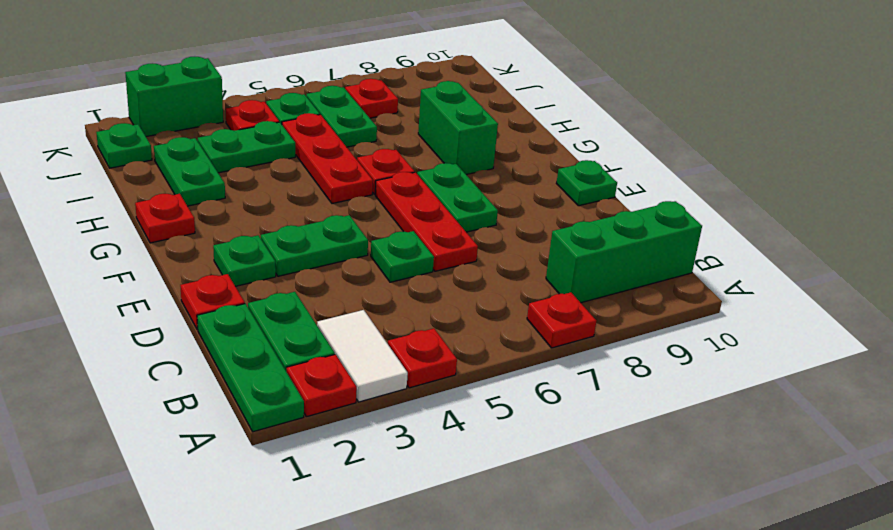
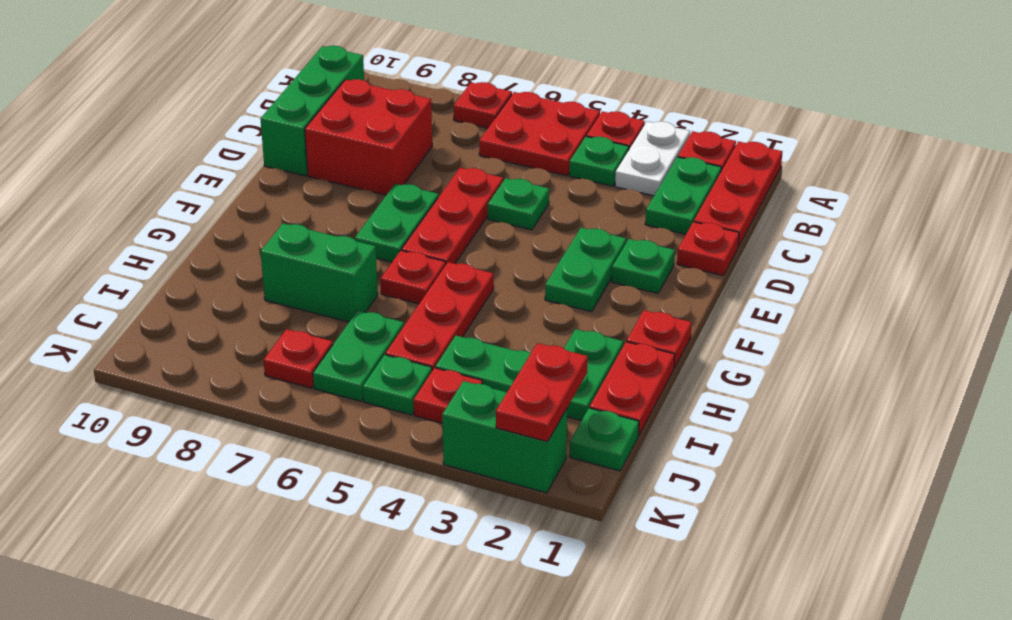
green 1x3 plate [197,304,304,432] -> red 1x3 plate [694,142,782,246]
white 1x2 tile [317,310,408,402] -> white 1x2 plate [615,121,690,196]
none -> red 2x2 plate [479,92,600,176]
green 1x3 brick [546,201,702,303] -> green 1x3 brick turned to [260,46,364,176]
none -> red 2x2 brick [305,79,432,195]
green 1x2 plate [261,215,368,276] -> green 1x2 plate turned to [545,228,626,312]
green 1x1 plate [556,160,617,206] -> green 1x1 plate moved to [569,137,629,186]
green 1x2 brick [418,81,498,175] -> green 1x2 brick turned to [261,223,378,322]
none -> red 1x2 plate [590,342,675,436]
none -> red 1x2 plate [496,343,588,442]

